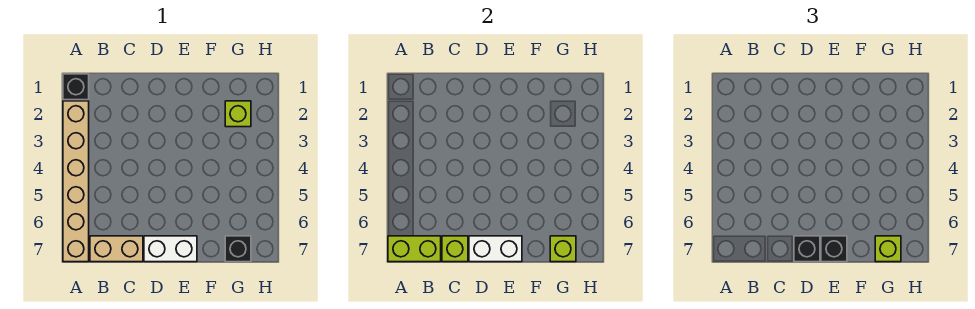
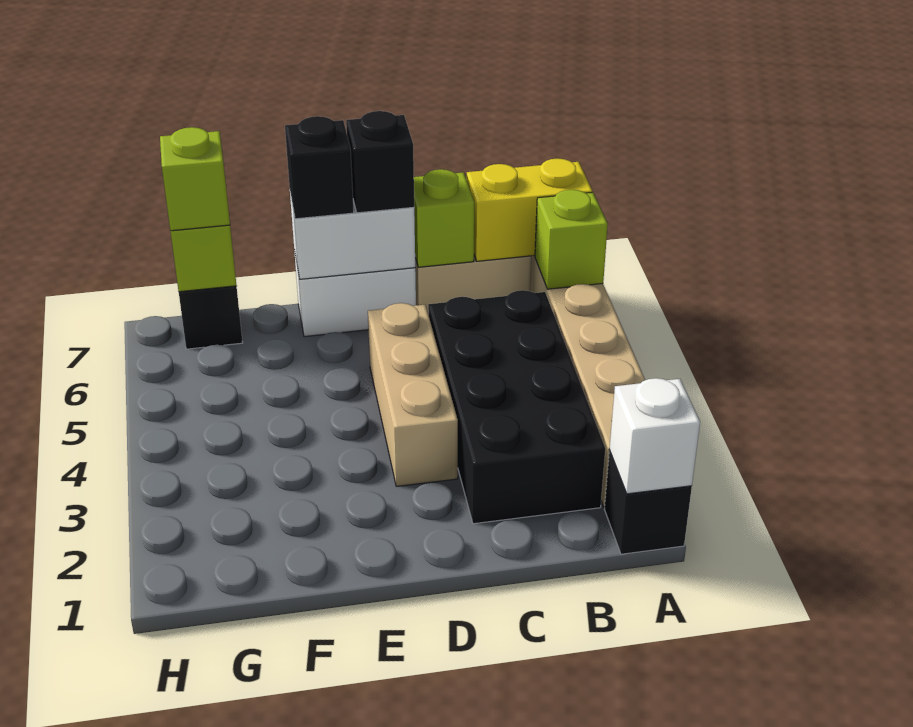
none -> white 1x1 brick [610,378,700,494]
lime 1x2 brick [388,236,441,262] -> yellow 1x2 brick [467,158,592,261]
none -> black 2x4 brick [428,290,605,524]
none -> tan 1x3 brick [368,303,458,486]
lime 1x1 brick [225,101,251,127] -> lime 1x1 brick moved to [535,190,608,289]

